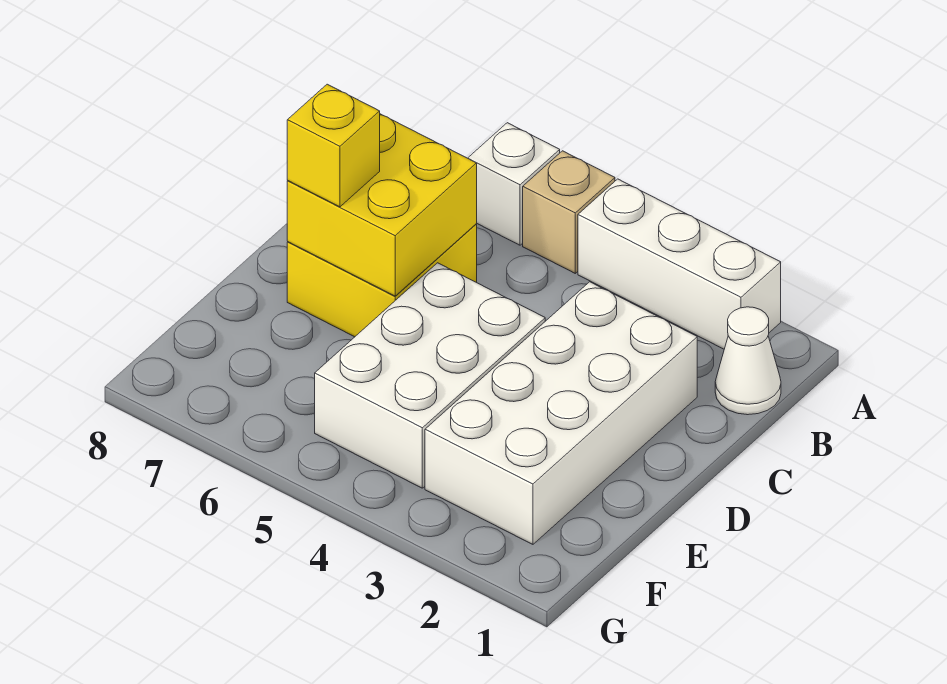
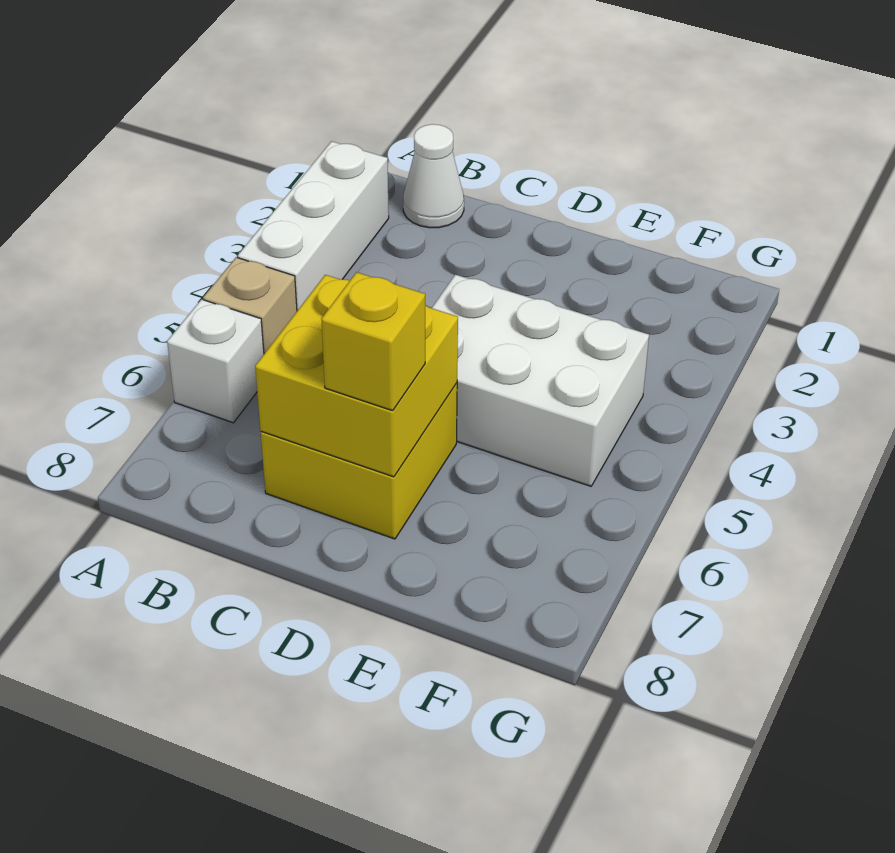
white 2x4 brick [425,282,697,544] -> none

